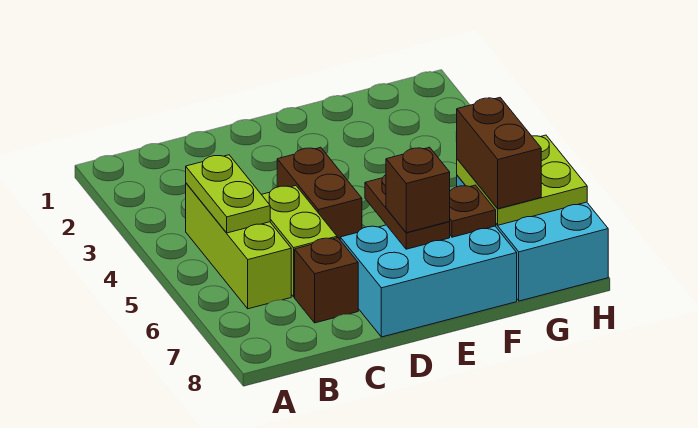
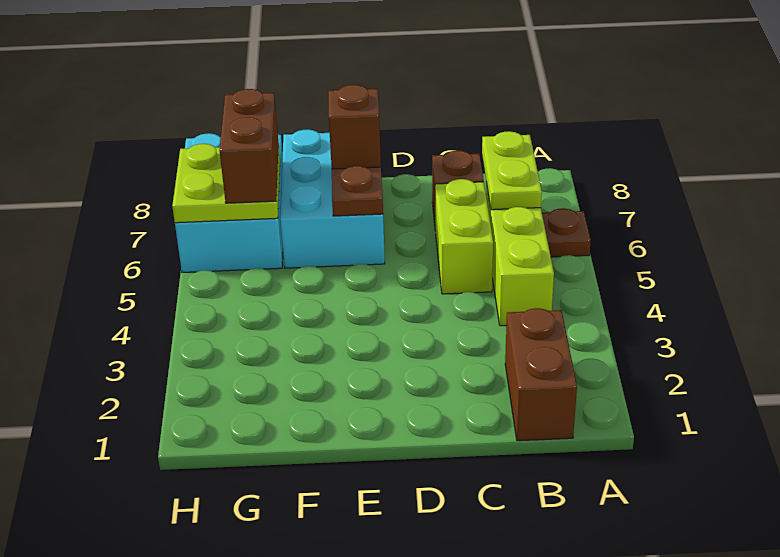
lime 1x2 plate [186,155,270,233] -> lime 1x2 plate moved to [482,131,542,210]
brown 1x2 brick [277,147,362,239] -> brown 1x2 brick moved to [505,308,577,441]
cyan 2x3 brick [340,225,517,337] -> cyan 2x3 brick turned to [280,129,385,268]
brown 1x1 plate [449,185,496,237] -> brown 1x1 plate moved to [542,208,591,257]

